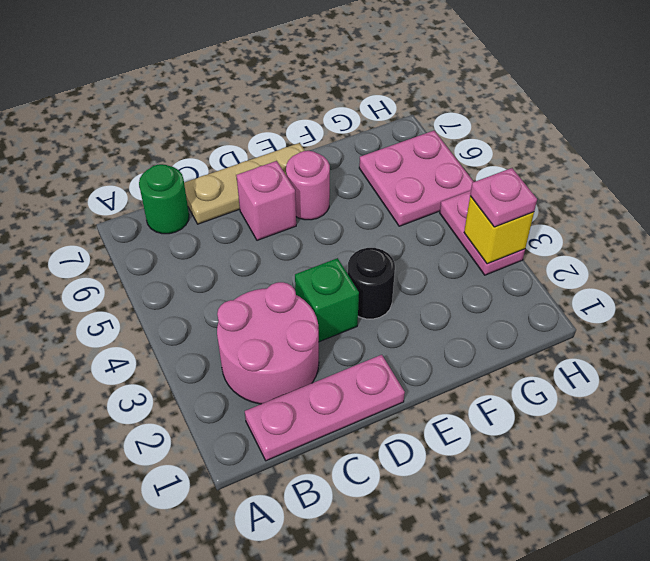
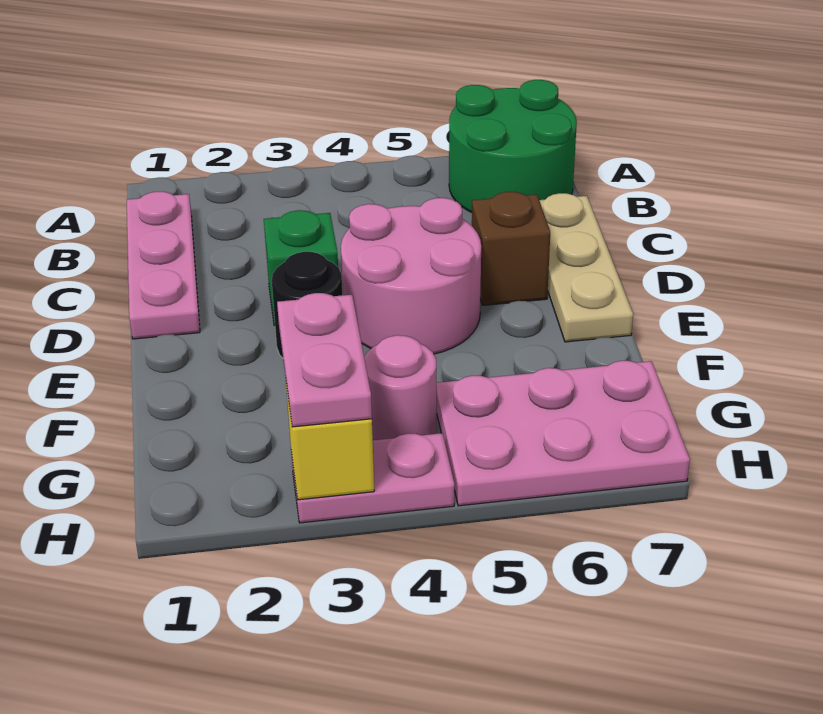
pink 2x2 round brick [217,282,319,404] -> pink 2x2 round brick moved to [341,198,481,354]
green 1x1 round brick [139,164,189,234] -> green 2x2 round brick [449,80,577,212]
pink 1x1 brick [236,161,296,240] -> brown 1x1 brick [472,192,550,306]
pink 1x1 round brick [286,151,330,220] -> pink 1x1 round brick moved to [364,335,437,440]
pink 2x2 plate [359,131,474,226] -> pink 2x3 plate [436,361,690,506]
pink 1x1 plate [470,168,537,227] -> pink 1x2 plate [277,293,372,427]

